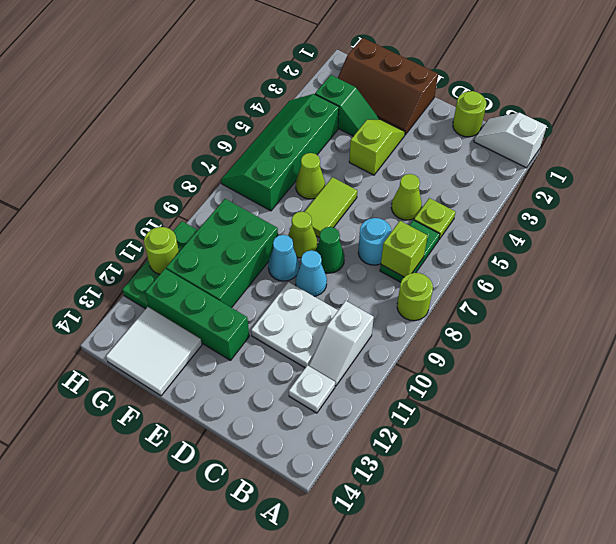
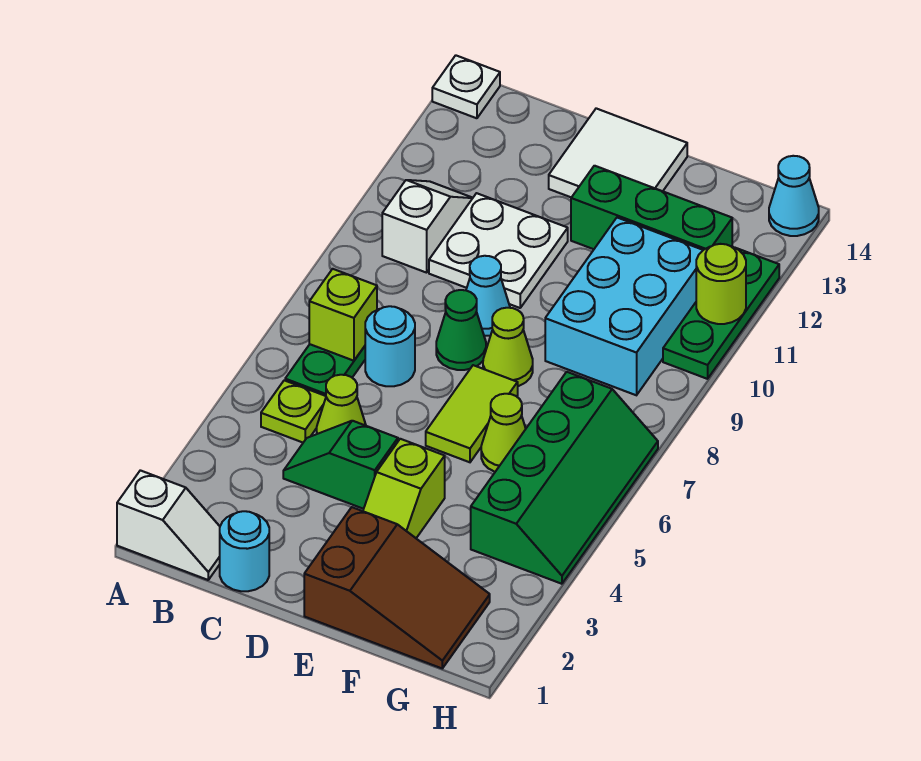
lime 1x1 round brick [397,273,433,321] -> none
white 1x1 plate [289,365,335,413] -> white 1x1 plate moved to [432,55,500,118]
lime 1x1 round brick [453,91,486,137] -> cyan 1x1 round brick [220,511,269,591]
brown 2x3 slope [338,38,438,135] -> brown 2x3 slope turned to [304,507,490,668]
cyan 1x1 cone [268,235,299,281] -> cyan 1x1 cone moved to [769,156,819,236]
green 1x2 slope [315,75,379,136] -> green 1x2 slope moved to [283,421,398,509]
green 2x3 brick [166,199,278,308] -> cyan 2x3 brick [545,218,703,395]
white 2x2 tile [106,307,202,396] -> white 2x2 tile moved to [549,108,687,197]

